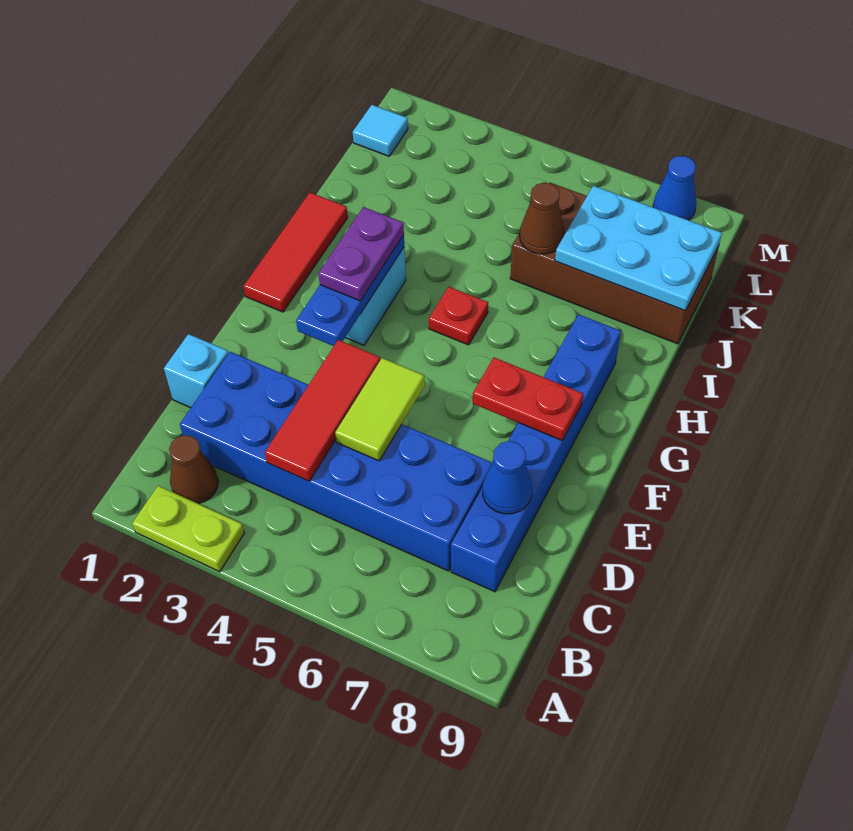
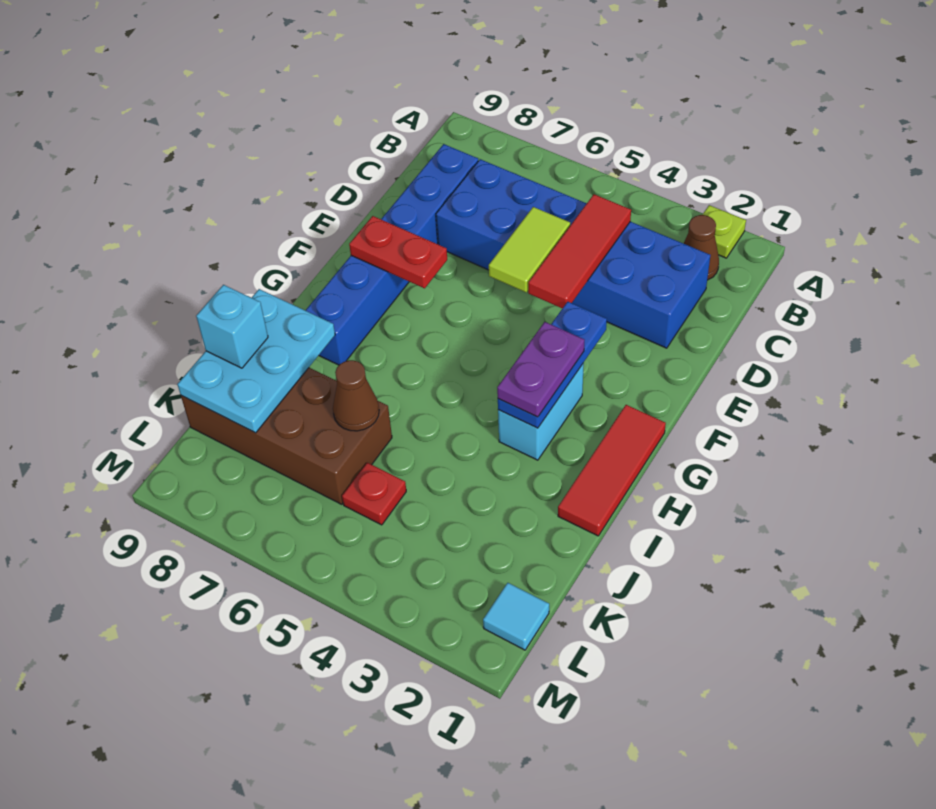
lime 1x2 plate [132,486,244,572] -> lime 1x1 plate [702,205,746,258]
cyan 1x1 brick [164,334,229,408] -> cyan 1x1 brick moved to [196,285,268,368]
blue 1x1 cone [483,441,532,514] -> none
red 1x1 plate [429,287,488,345] -> red 1x1 plate moved to [342,463,406,525]
cyan 2x3 plate [555,186,722,311] -> cyan 2x3 plate turned to [177,289,335,433]
blue 1x1 cone [653,156,696,220] -> none

